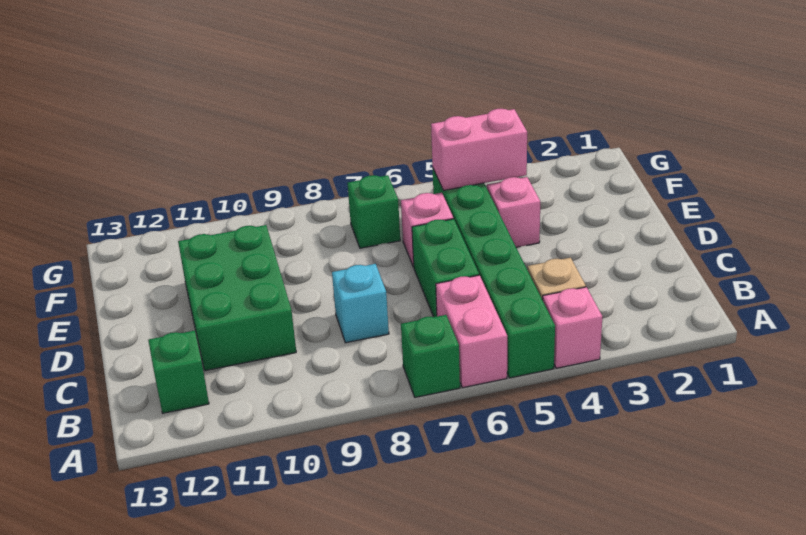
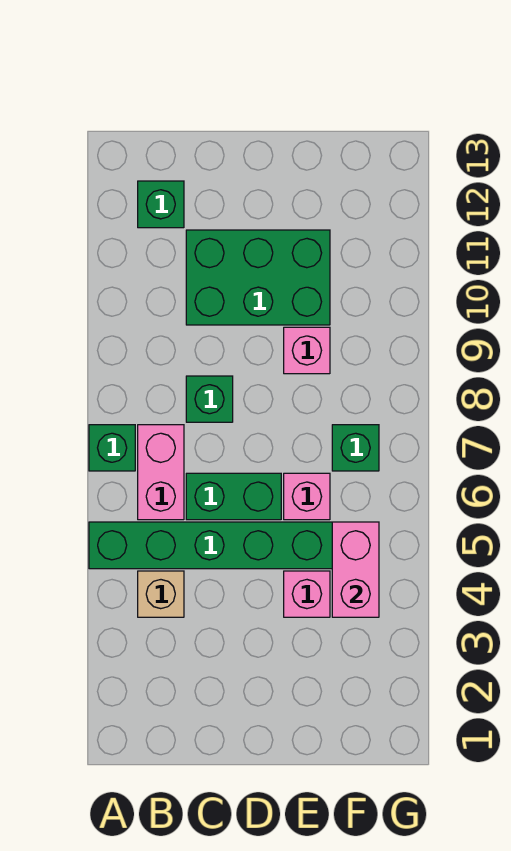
pink 1x1 brick [542,287,602,368] -> pink 1x1 brick moved to [284,327,330,374]
pink 1x2 brick [436,275,507,388] -> pink 1x2 brick turned to [138,425,184,520]
cyan 1x1 brick [332,264,389,343] -> green 1x1 brick [186,376,233,422]

